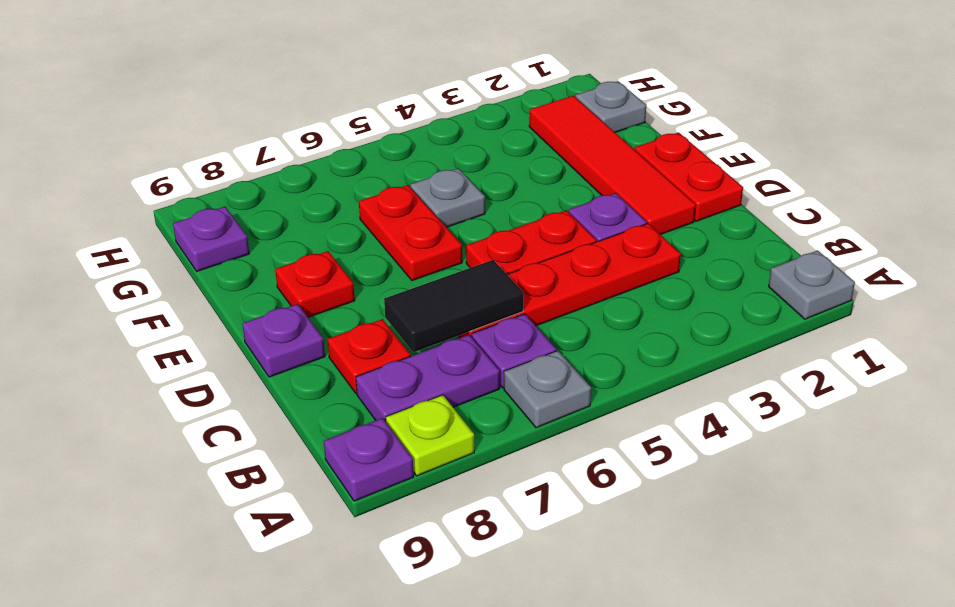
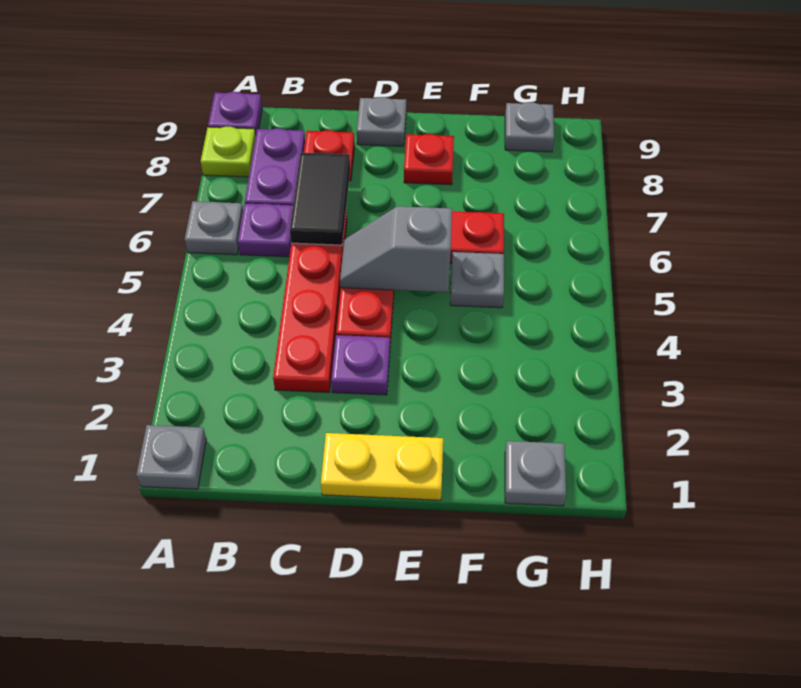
red 1x2 plate [635,132,743,221] -> yellow 1x2 plate [321,433,443,500]
red 1x4 tile [529,96,696,235] -> none
none -> grey 1x2 slope [340,206,452,292]
purple 1x1 plate [242,304,325,377] -> grey 1x1 plate [357,97,406,146]
purple 1x1 plate [173,207,249,271] -> grey 1x1 plate [505,102,554,152]

